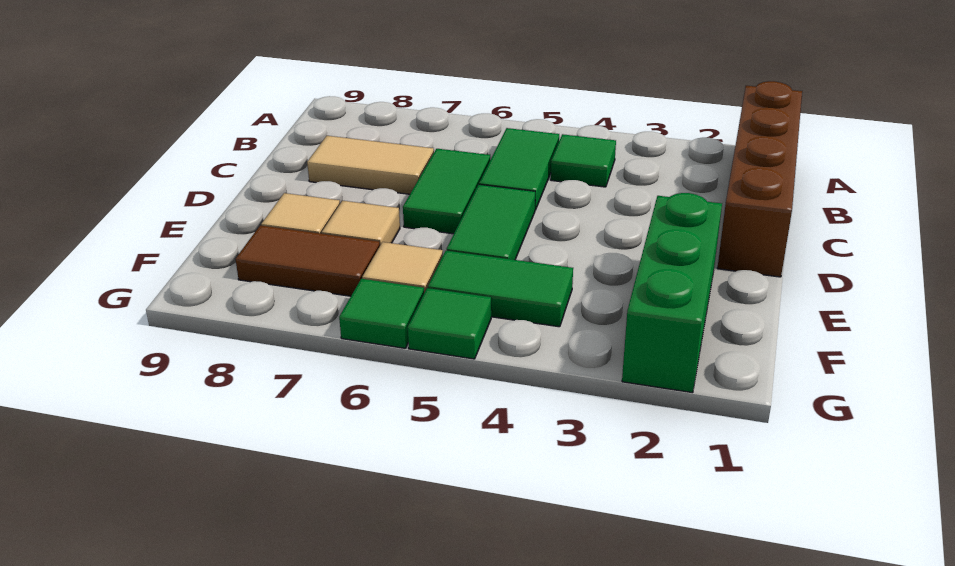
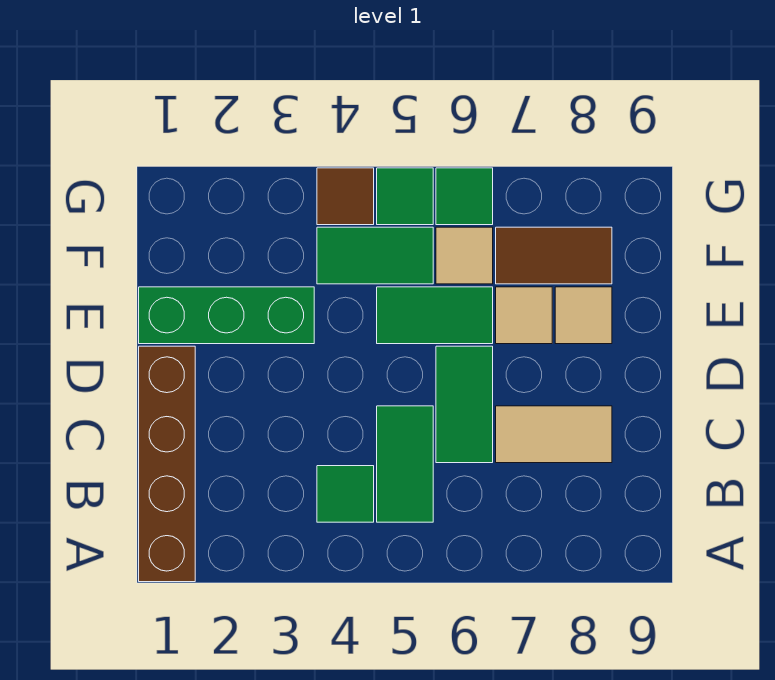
green 1x2 tile [447,185,535,260] -> green 1x2 tile turned to [377,287,493,344]
green 1x3 brick [622,193,722,393] -> green 1x3 brick turned to [139,287,314,344]
none -> brown 1x1 tile [317,168,374,225]

